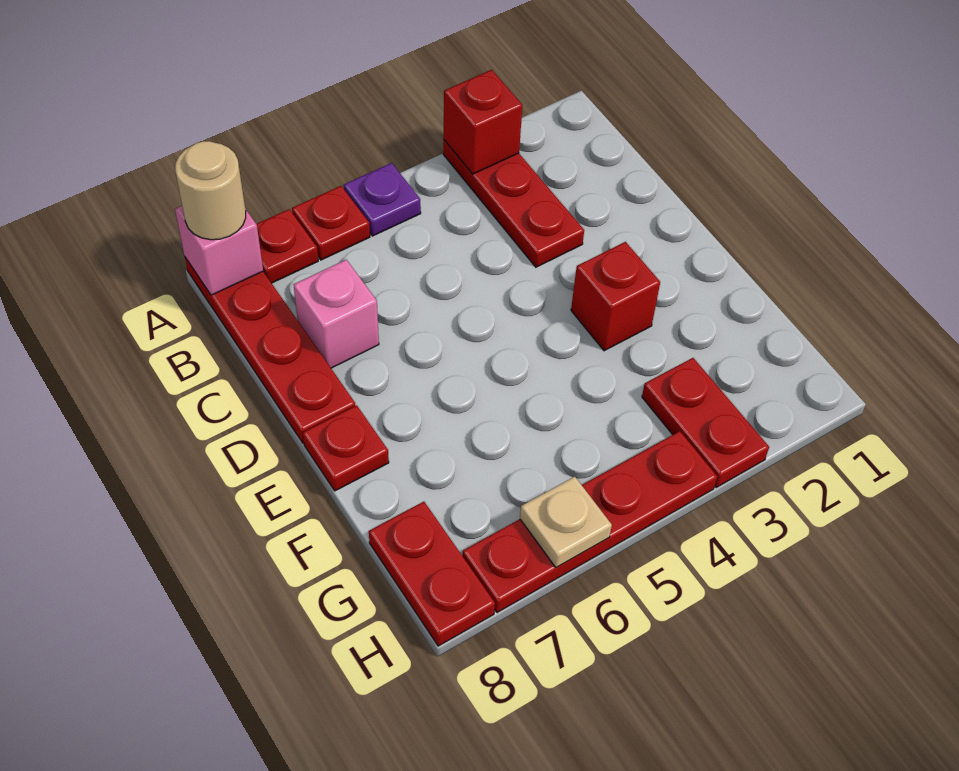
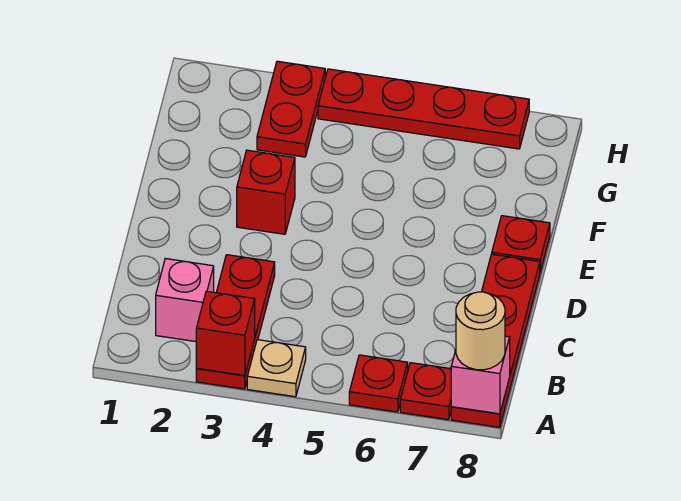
purple 1x1 plate [344,163,421,236] -> none
pink 1x1 brick [294,260,379,368] -> pink 1x1 brick moved to [156,259,214,342]
red 1x2 plate [369,502,495,646] -> none
tan 1x1 plate [520,477,612,568] -> tan 1x1 plate moved to [247,340,306,397]

